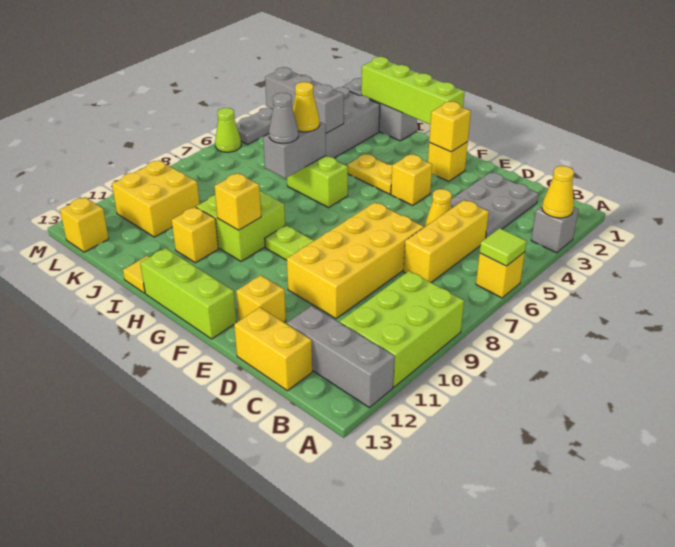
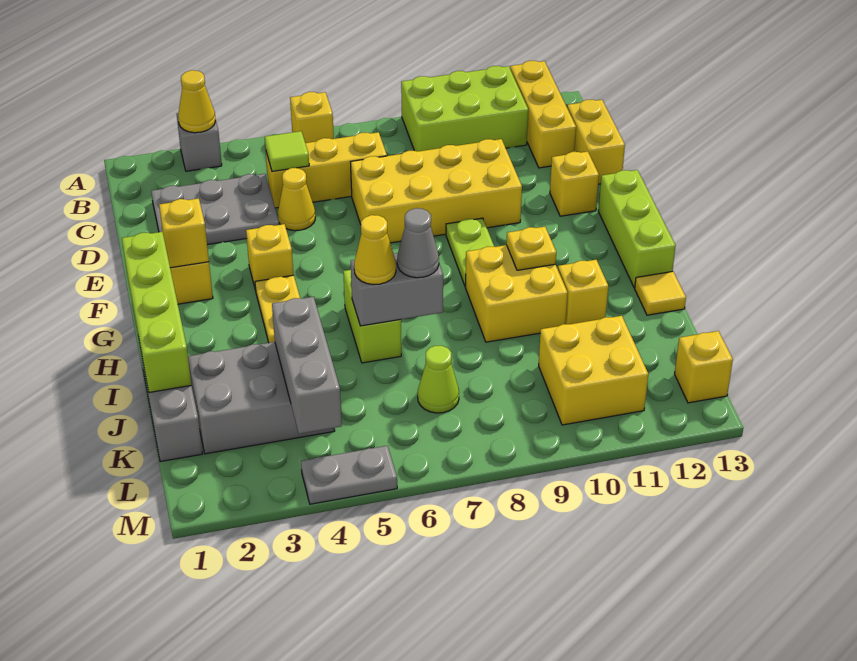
lime 1x1 tile [480,228,527,266] -> lime 1x1 tile moved to [265,131,309,171]
grey 1x3 brick [287,306,395,408] -> yellow 1x3 brick [510,61,576,168]
lime 2x2 brick [196,191,285,261] -> yellow 2x2 brick [466,245,567,342]
yellow 1x1 brick [214,173,261,230] -> yellow 1x1 plate [507,227,556,270]
lime 1x1 cone [215,108,241,152] -> lime 1x1 cone moved to [418,346,459,413]

